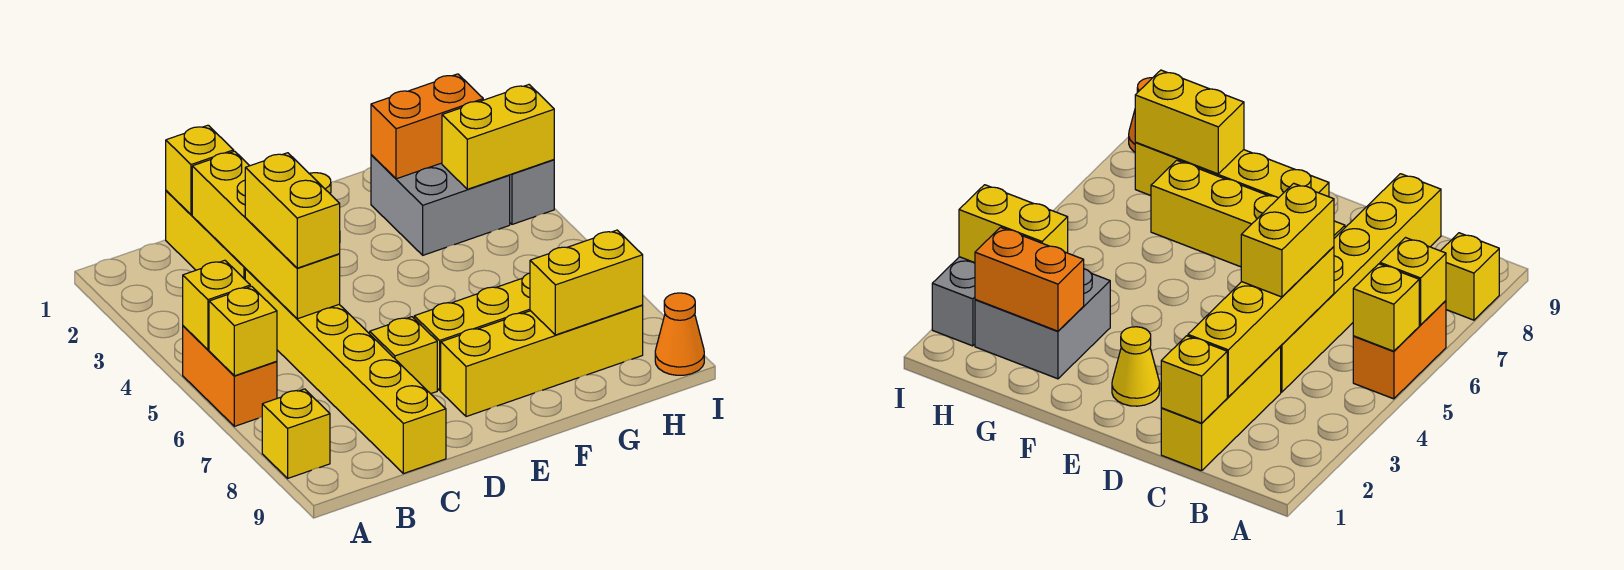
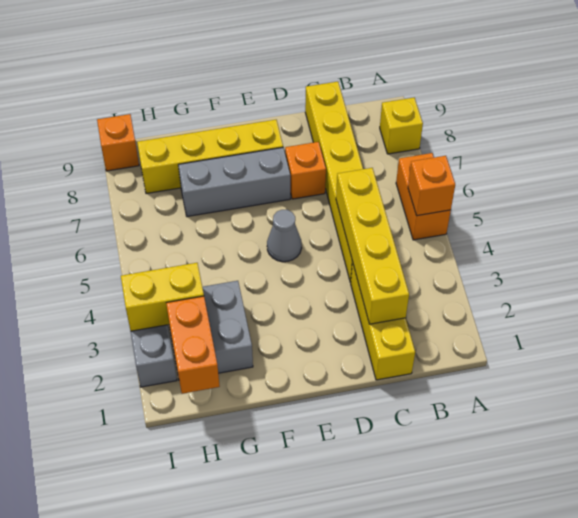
yellow 1x1 brick [183,260,250,350] -> orange 1x1 brick [408,156,455,216]
yellow 1x1 brick [209,286,277,376] -> none
yellow 1x1 brick [166,125,234,215] -> none
yellow 1x2 brick [245,153,340,268] -> none
yellow 1x1 brick [370,317,437,394] -> orange 1x1 brick [285,142,326,199]
yellow 1x1 cone [1112,327,1160,406] -> none
none -> grey 1x1 cone [267,210,302,262]
yellow 1x3 brick [414,273,530,390] -> grey 1x3 brick [178,147,290,217]
orange 1x2 brick [371,74,483,179] -> orange 1x2 brick turned to [166,296,220,394]
yellow 1x2 brick [530,230,643,335] -> none
orange 1x1 cone [655,293,704,375] -> orange 1x1 brick [97,114,139,171]

